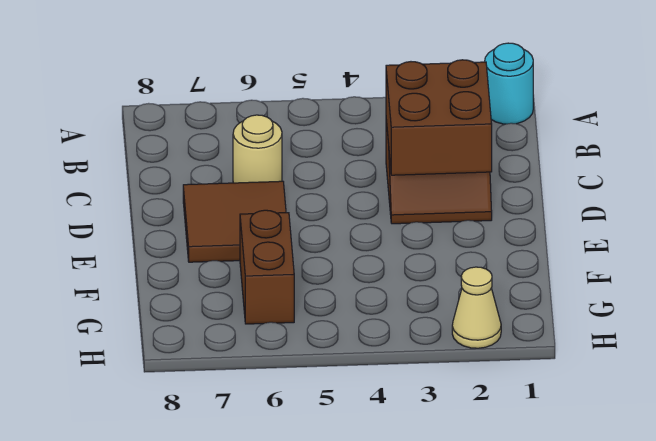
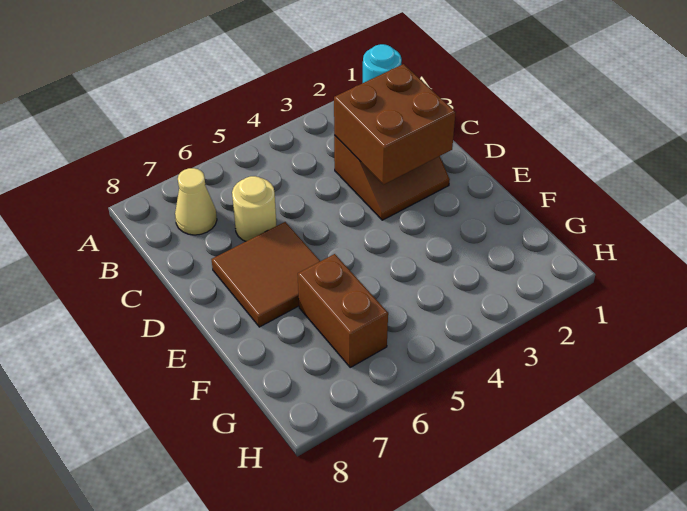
tan 1x1 cone [452,267,501,348] -> tan 1x1 cone moved to [175,168,217,235]

